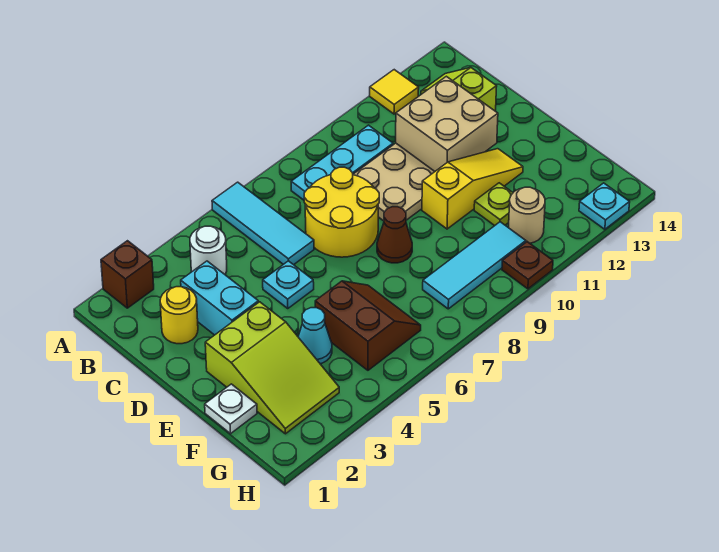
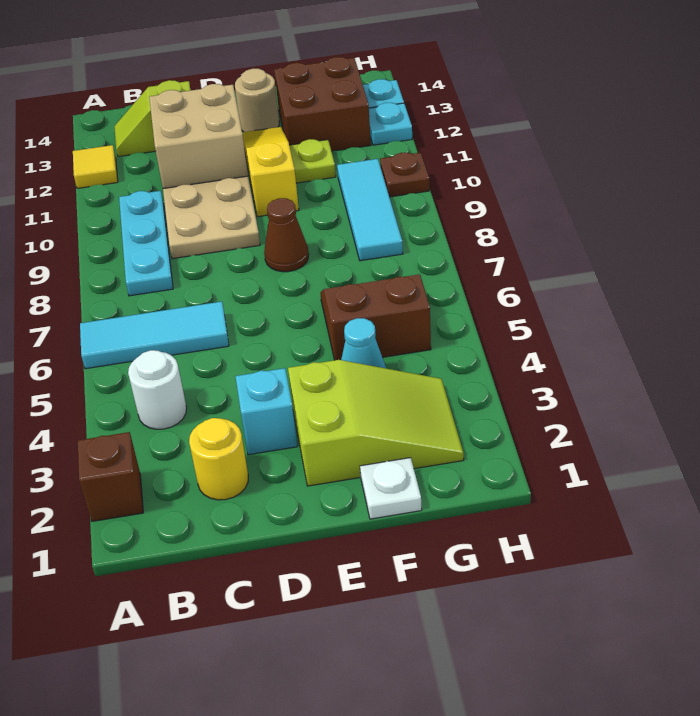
cyan 1x2 brick [181,261,258,335] -> cyan 1x1 brick [235,368,297,455]
yellow 2x2 round brick [304,167,379,257] -> none
cyan 1x1 plate [263,261,314,309] -> cyan 1x1 plate moved to [369,103,412,145]
none -> brown 2x2 brick [274,57,371,151]
tan 1x1 round brick [509,187,545,243] -> tan 1x1 round brick moved to [235,69,279,132]

